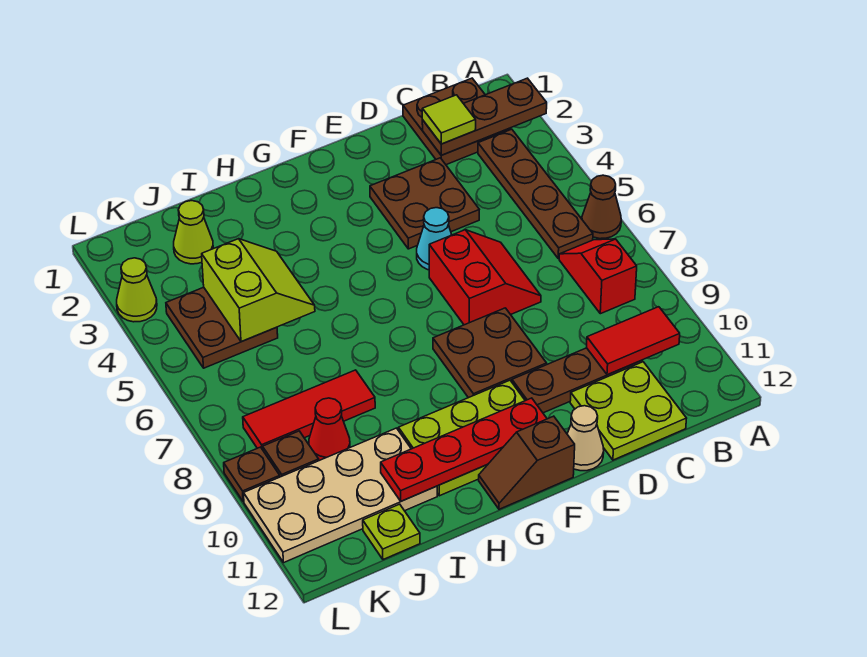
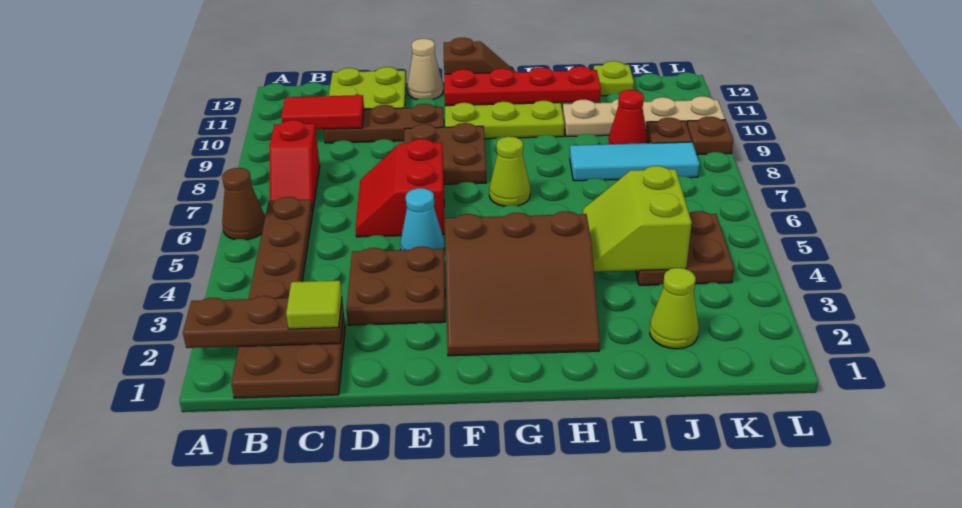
none -> brown 3x3 slope [445,211,600,356]
red 1x3 tile [243,370,375,450] -> cyan 1x3 tile [570,142,700,181]
tan 2x4 plate [244,428,437,563] -> tan 1x4 plate [563,96,725,137]
lime 1x1 cone [117,258,157,322] -> lime 1x1 cone moved to [489,137,530,206]

